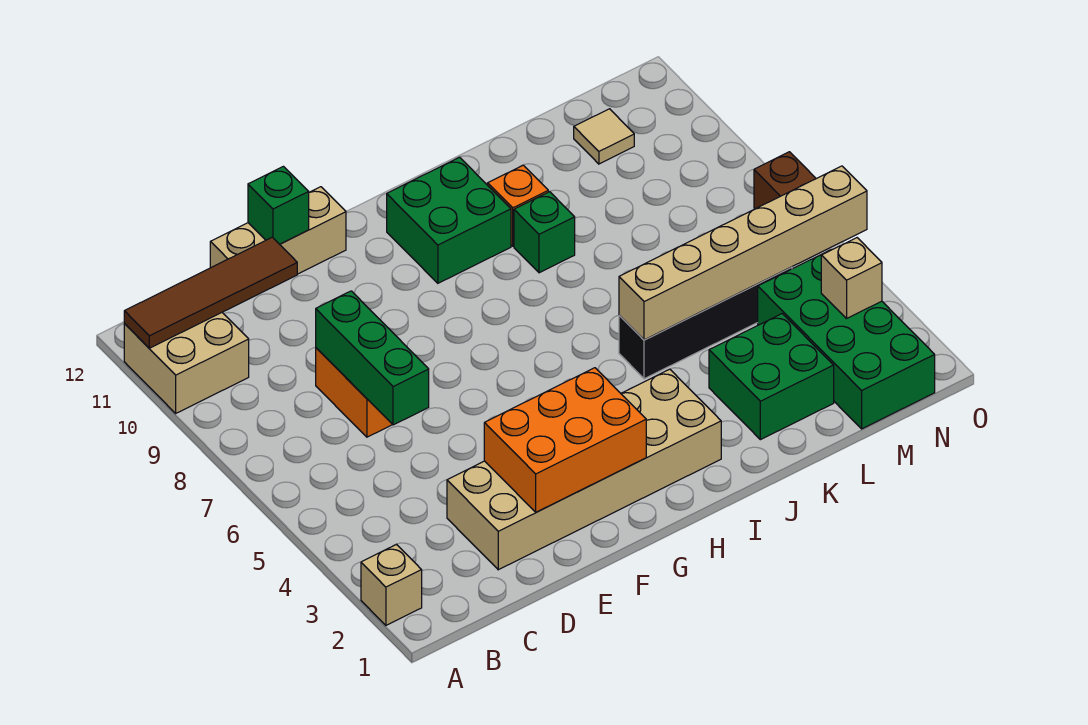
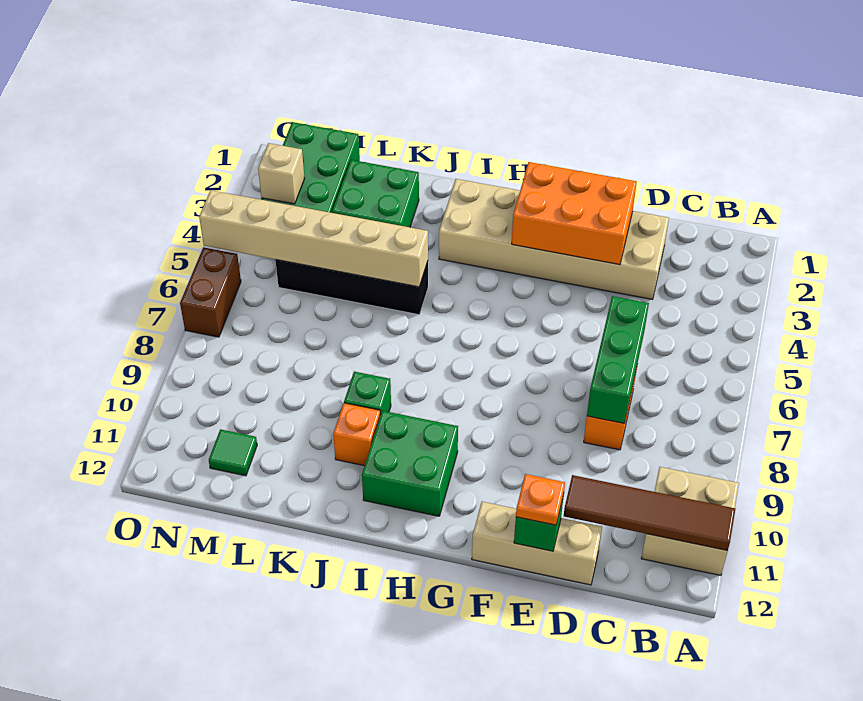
tan 1x1 brick [361,545,422,625] -> none
none -> orange 1x1 plate [516,474,565,525]
tan 1x1 tile [574,109,634,164] -> green 1x1 tile [209,429,257,476]

